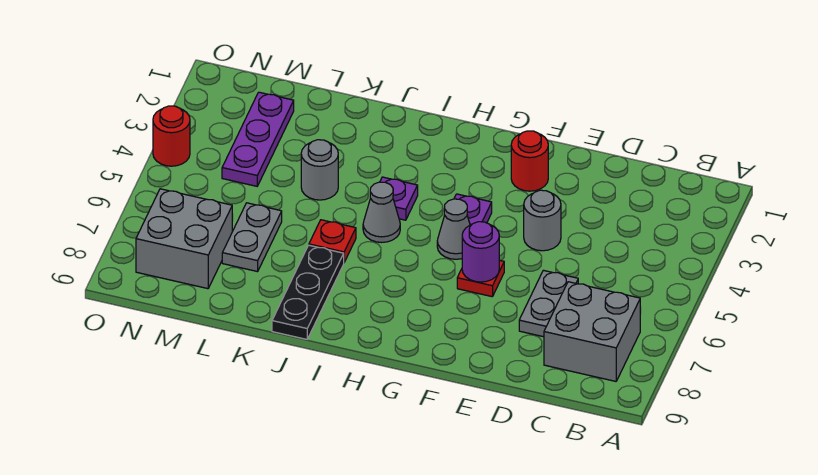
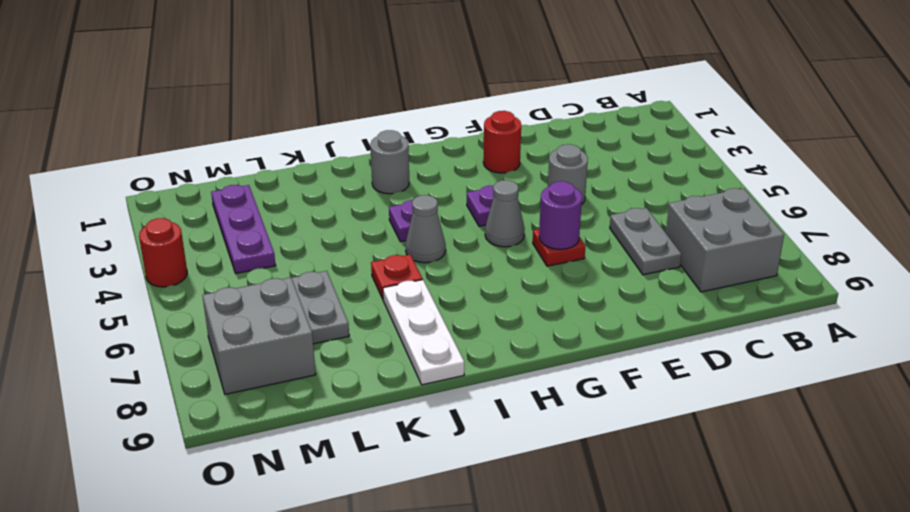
black 1x3 plate [272,245,344,339] -> white 1x3 plate [383,280,464,385]
grey 1x1 round brick [301,140,338,200] -> grey 1x1 round brick moved to [370,130,409,194]

